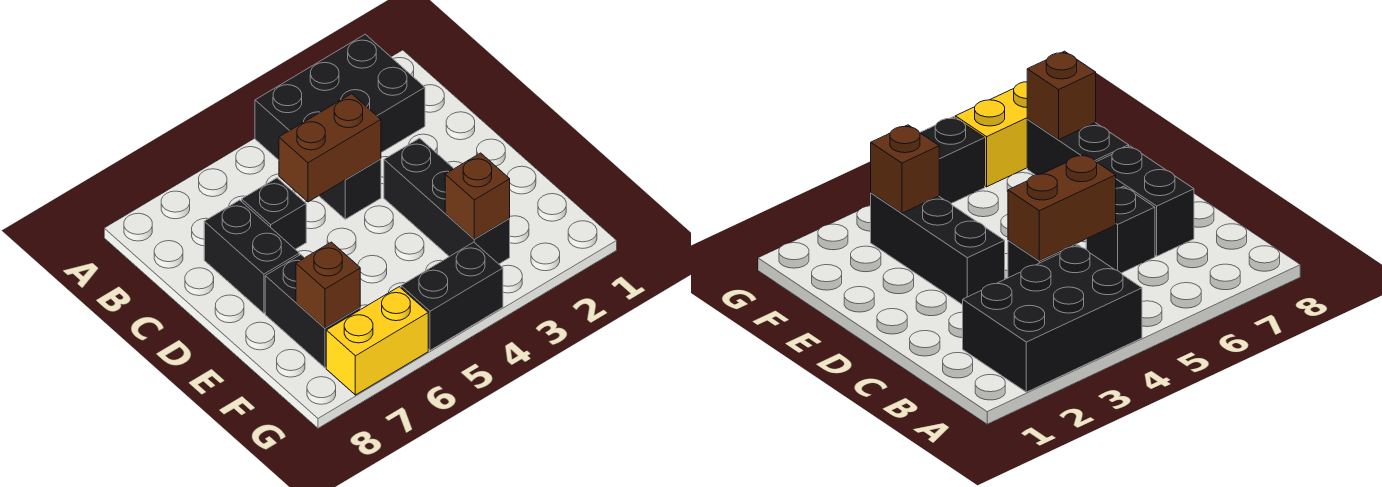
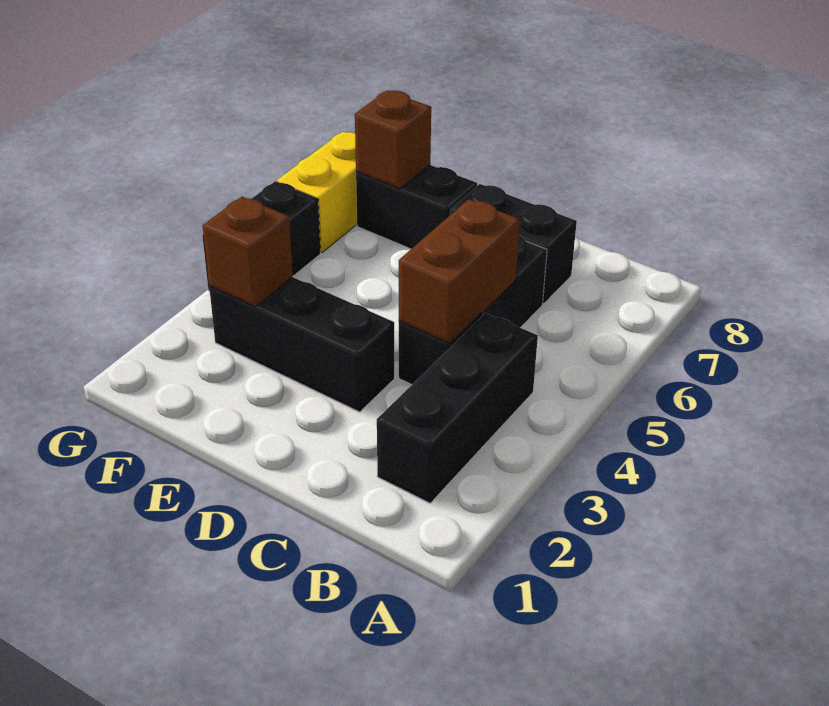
black 2x3 brick [255,34,425,160] -> black 1x3 brick [377,313,538,503]

